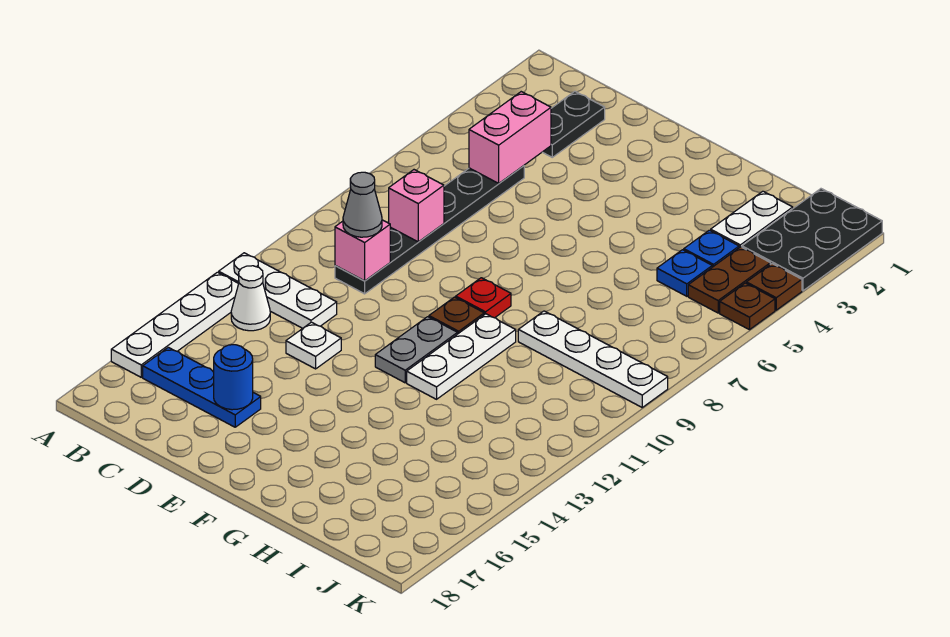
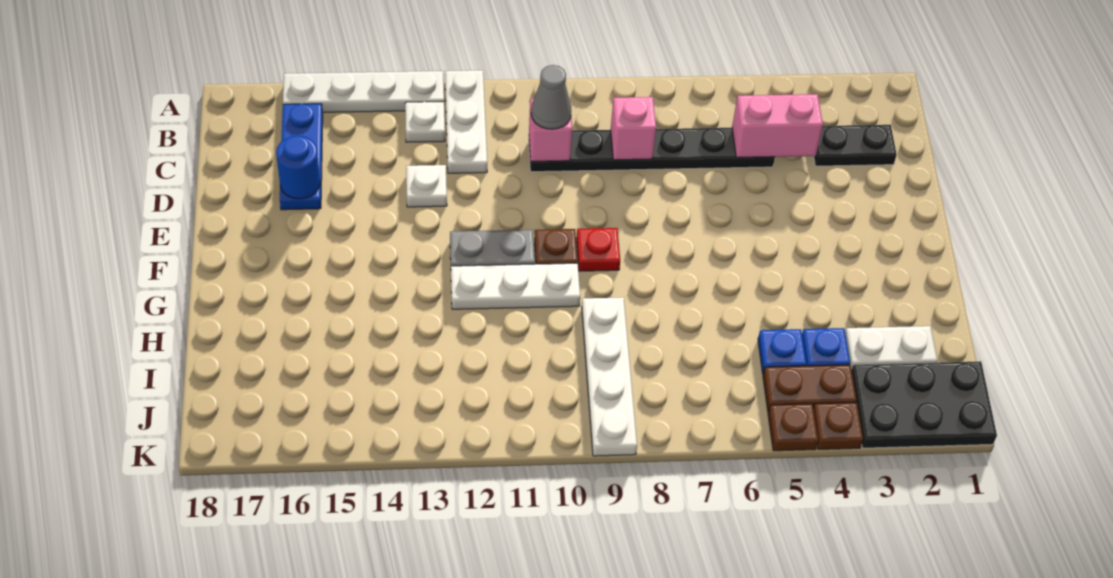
white 1x1 cone [231,266,270,331] -> white 1x1 plate [405,102,445,142]

